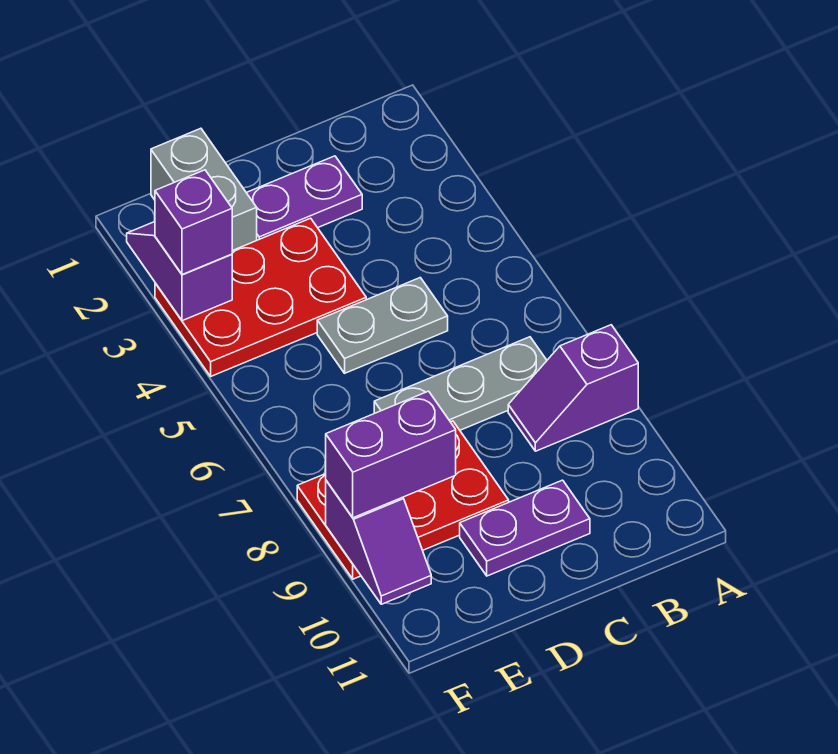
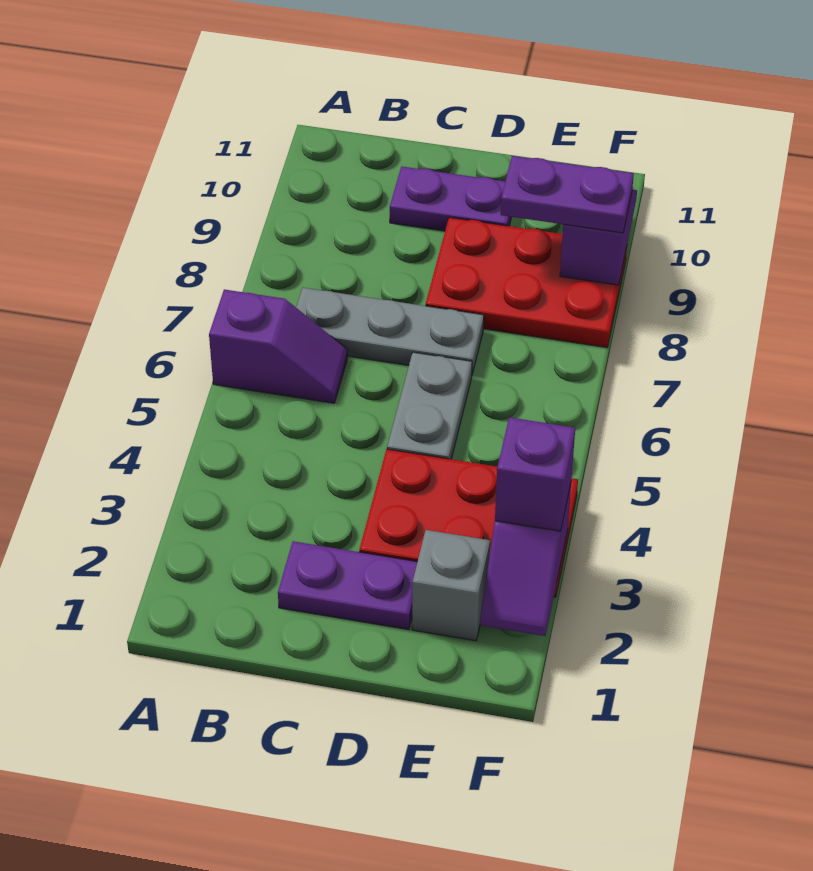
purple 1x2 slope [508,325,638,451] -> purple 1x2 slope moved to [209,289,348,403]
grey 1x2 plate [317,278,448,373] -> grey 1x2 plate turned to [387,352,472,459]
grey 1x2 brick [151,128,257,251] -> grey 1x1 brick [412,530,490,641]
purple 1x2 brick [326,391,456,518] -> purple 1x2 plate [501,156,634,233]

